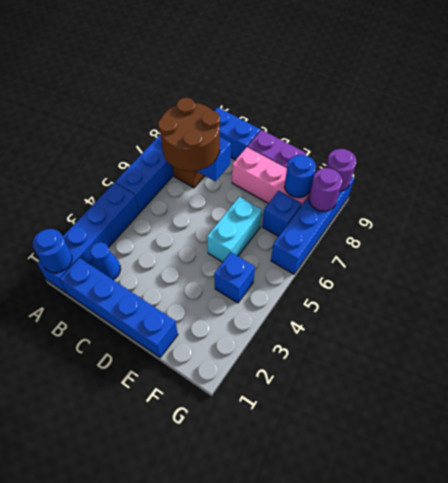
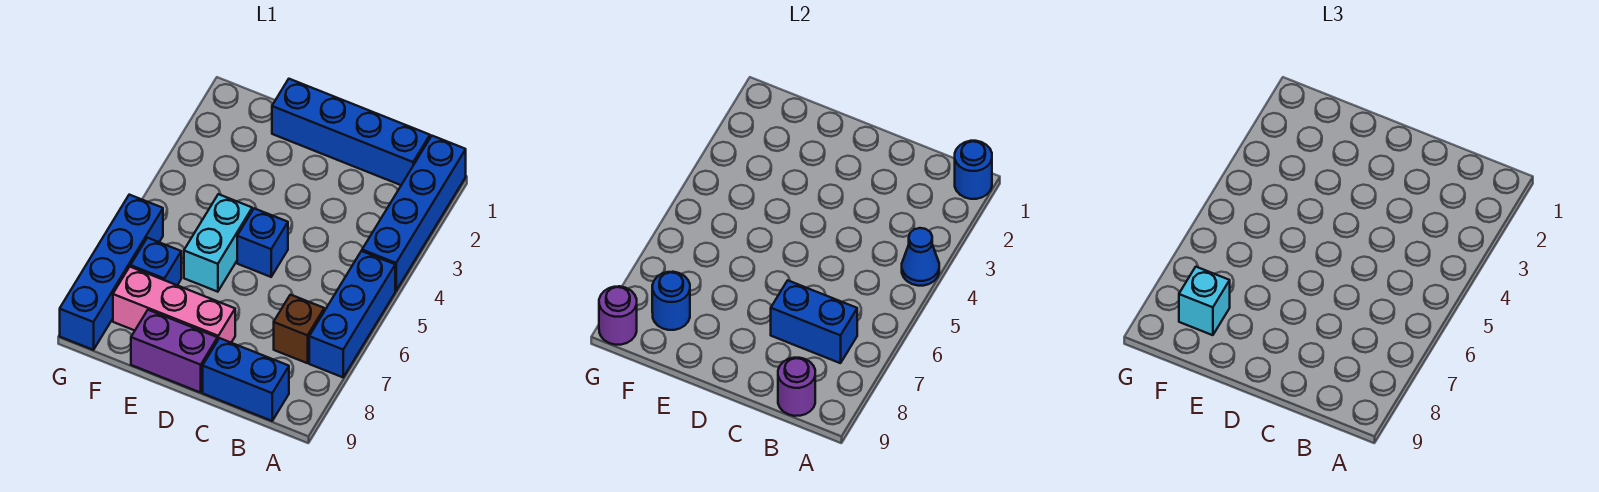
blue 1x1 cone [90,242,121,280] -> blue 1x1 cone moved to [902,228,939,286]
brown 2x2 round brick [158,98,220,171] -> none
blue 1x1 brick [214,252,255,303] -> blue 1x1 brick moved to [237,208,288,277]
none -> cyan 1x1 brick [1179,267,1230,335]
purple 1x1 round brick [309,168,342,211] -> purple 1x1 round brick moved to [778,358,815,416]

